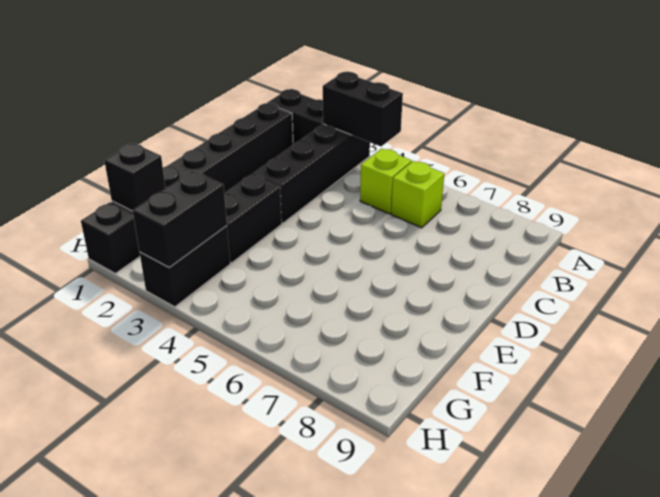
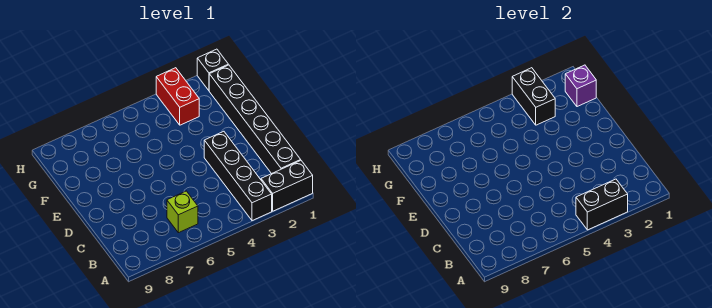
lime 1x1 brick [360,149,412,214] -> none
black 1x2 brick [224,174,282,263] -> none
black 1x1 brick [104,143,166,211] -> purple 1x1 brick [565,65,596,107]
black 1x2 brick [140,226,230,307] -> red 1x2 brick [156,68,199,125]

